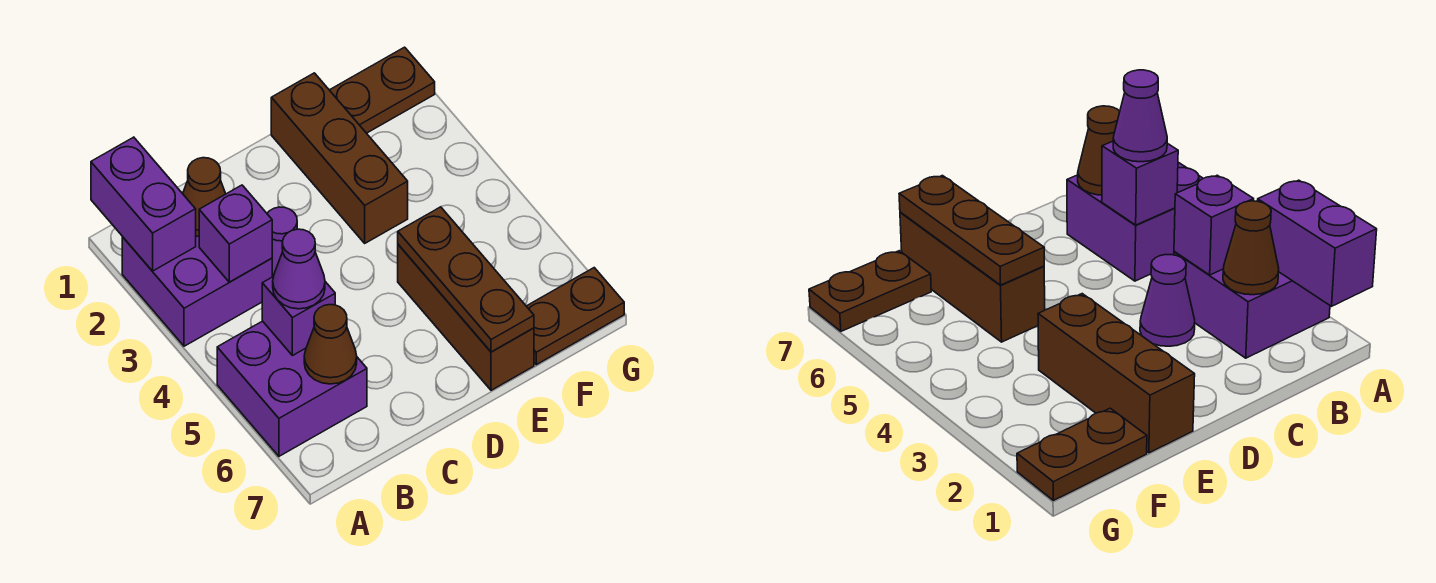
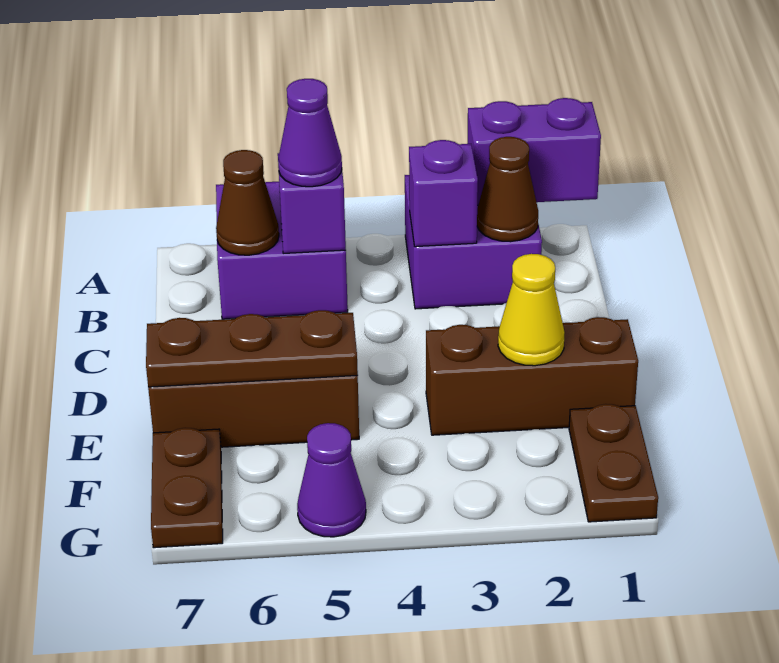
purple 1x1 cone [267,207,297,277] -> purple 1x1 cone moved to [297,423,366,537]
none -> yellow 1x1 cone [498,254,565,366]

